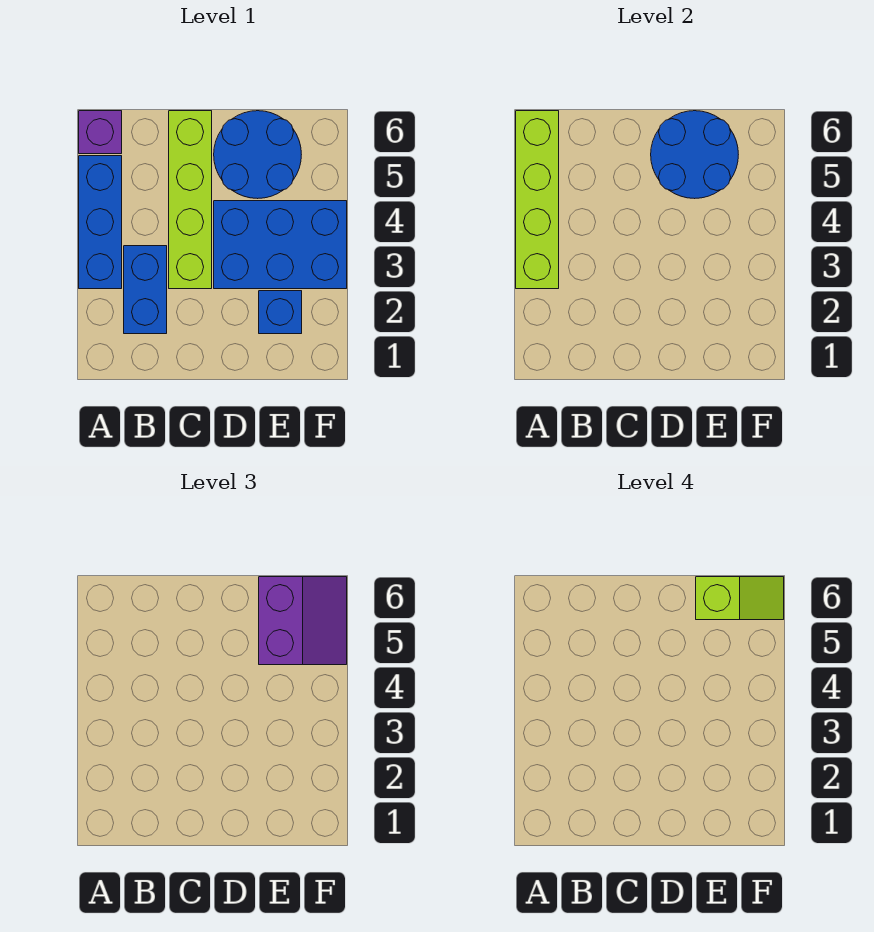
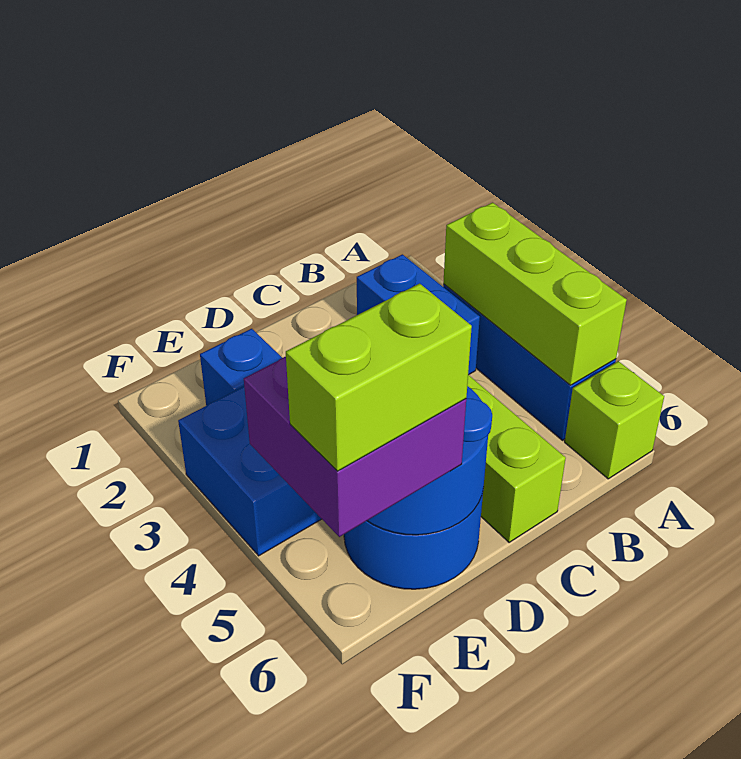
lime 1x4 brick [516,111,559,289] -> lime 1x3 brick [443,203,627,385]
purple 1x1 brick [79,111,122,154] -> lime 1x1 brick [565,361,664,479]
purple 2x2 slope [259,577,347,665] -> purple 2x2 brick [244,356,466,537]
lime 1x2 slope [696,577,784,620] -> lime 1x2 brick [286,283,472,471]

